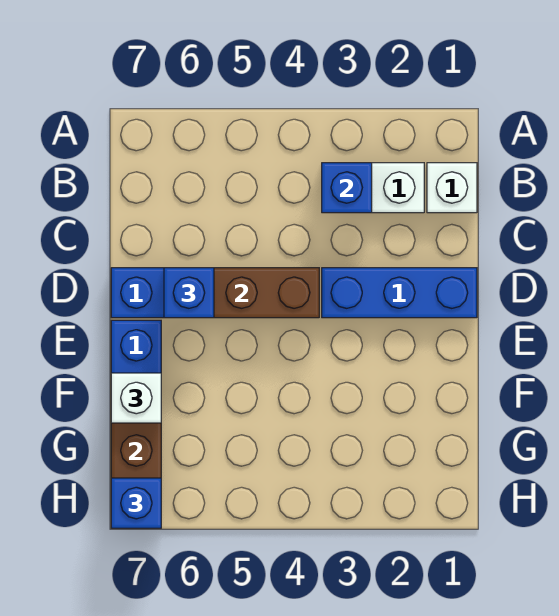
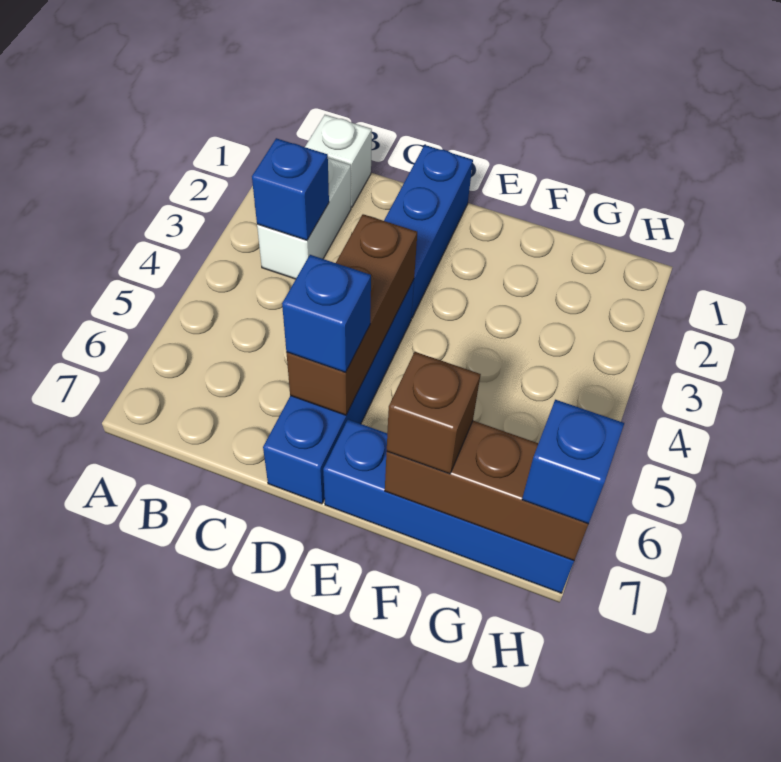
white 1x1 brick [111,373,161,423] -> brown 1x1 brick [387,352,481,474]

